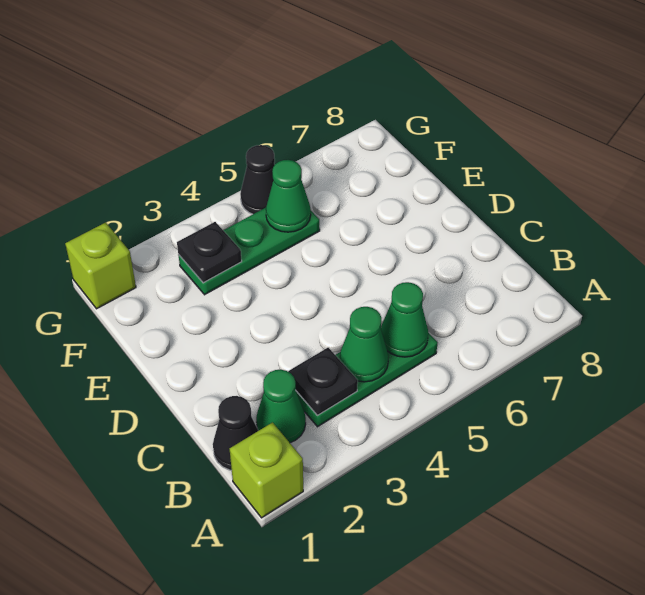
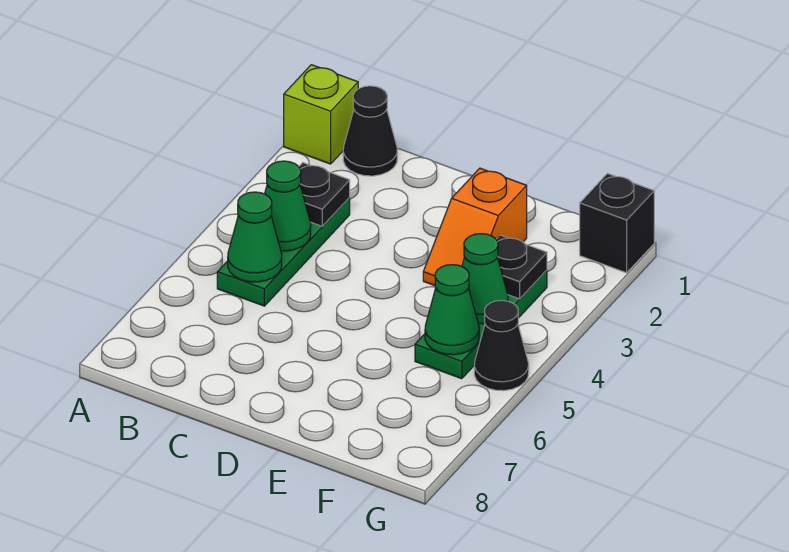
green 1x1 cone [256,370,306,443] -> green 1x1 cone moved to [462,234,508,324]
none -> orange 1x2 slope [423,168,527,286]
lime 1x1 brick [65,222,136,309] -> black 1x1 brick [580,174,654,273]

